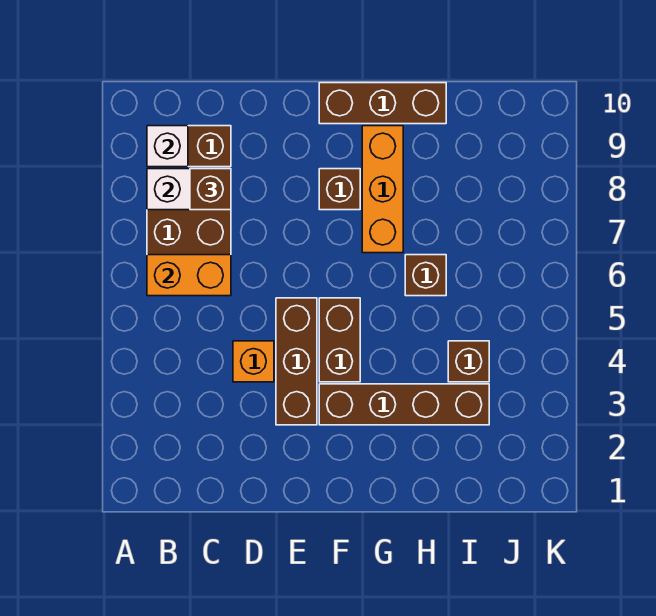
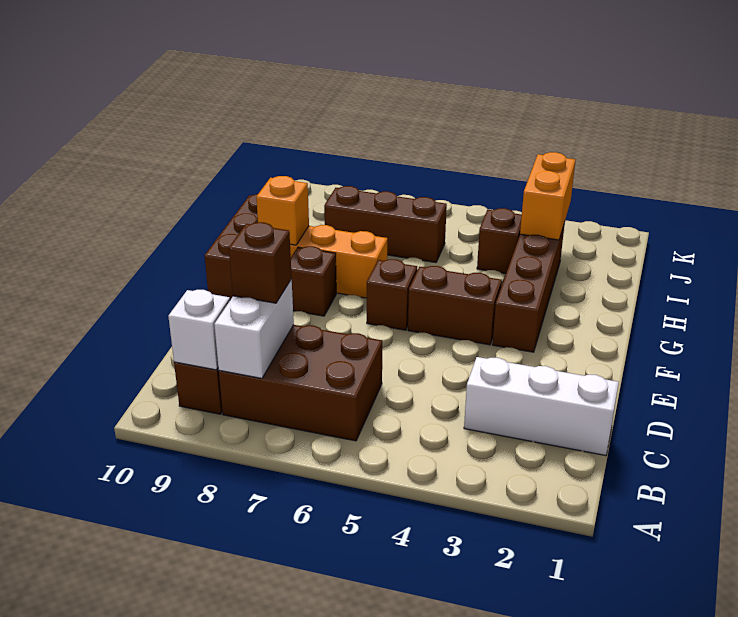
orange 1x2 brick [147,255,231,296] -> orange 1x2 brick moved to [520,152,575,240]
none -> white 1x3 brick [464,357,619,456]
orange 1x1 brick [233,341,274,382] -> orange 1x1 brick moved to [256,176,309,245]
brown 1x3 brick [276,298,317,425] -> brown 1x3 brick moved to [324,186,447,263]
brown 1x1 brick [405,255,446,296] -> brown 1x1 brick moved to [367,259,417,330]

